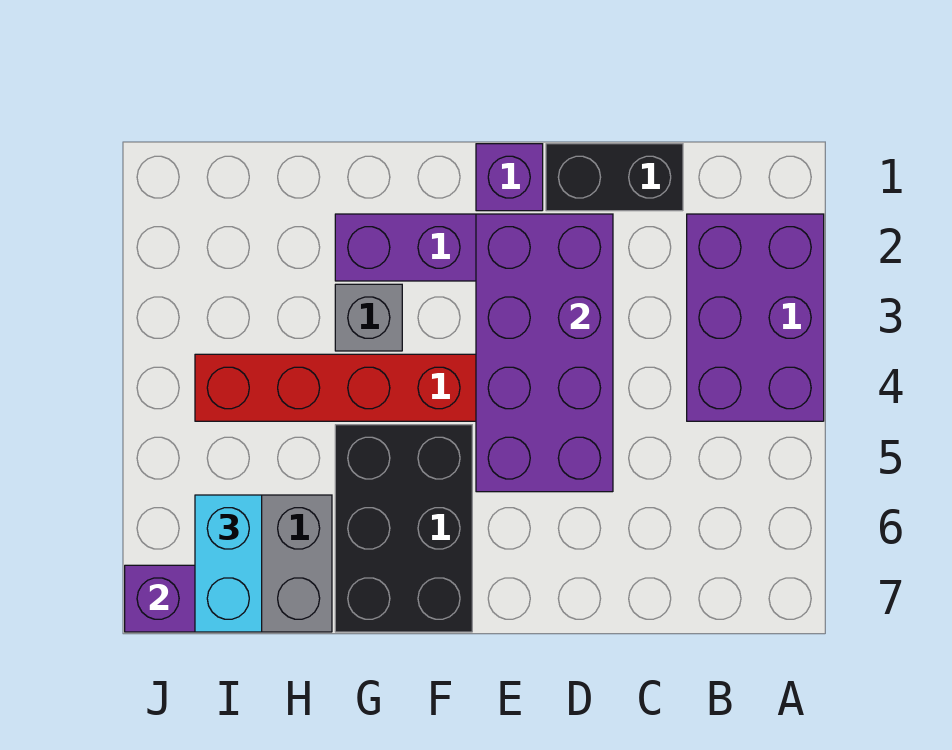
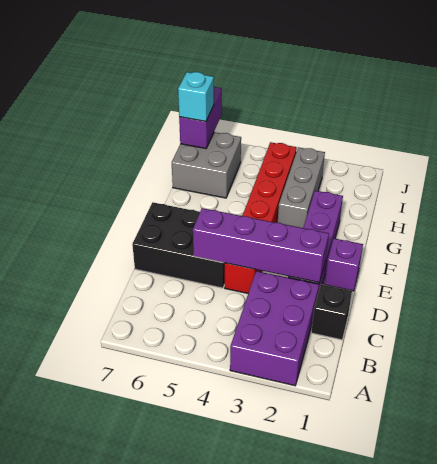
purple 2x3 brick [687,214,824,421] -> purple 2x3 brick turned to [230,271,319,386]
black 1x2 brick [546,144,683,211] -> black 1x1 brick [311,285,352,340]
purple 2x4 brick [476,214,613,492] -> purple 1x4 brick [193,208,329,283]
black 2x3 brick [335,425,472,632] -> black 2x3 brick moved to [132,202,225,288]
grey 1x1 brick [335,284,402,351] -> grey 1x3 brick [278,147,325,228]
cyan 1x2 brick [195,495,262,632] -> cyan 1x1 brick [178,72,214,122]

